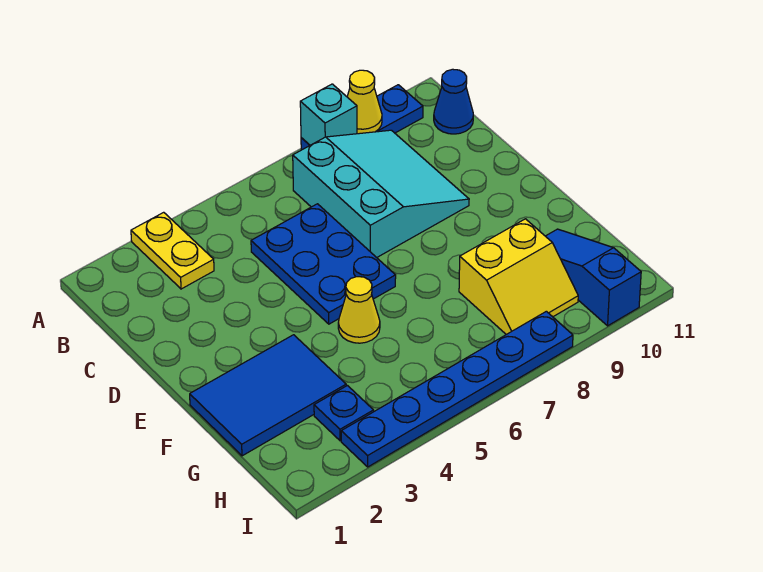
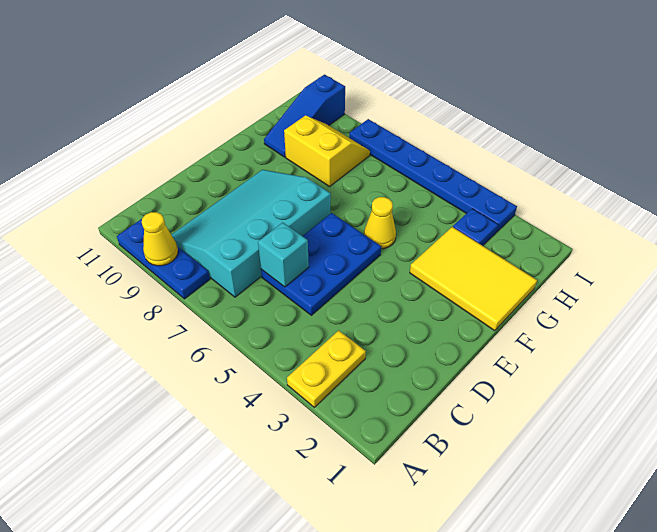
cyan 1x1 brick [300,84,357,145] -> cyan 1x1 brick moved to [258,222,309,287]
cyan 3x3 slope [293,130,469,258] -> cyan 3x4 slope [172,170,331,297]
blue 1x1 cone [434,69,473,134] -> none
blue 2x3 tile [190,335,346,456] -> yellow 2x3 tile [410,227,537,331]

